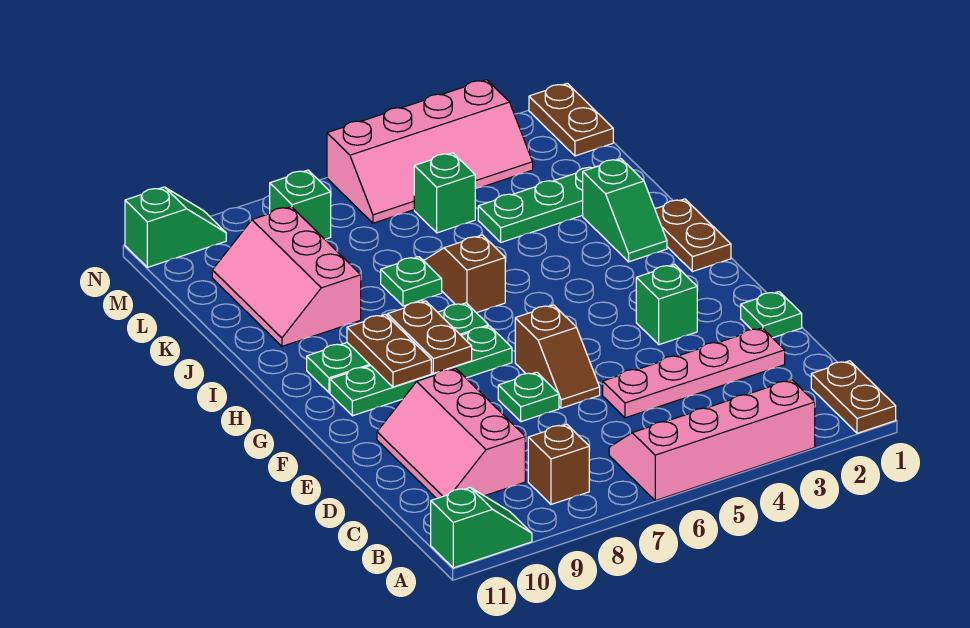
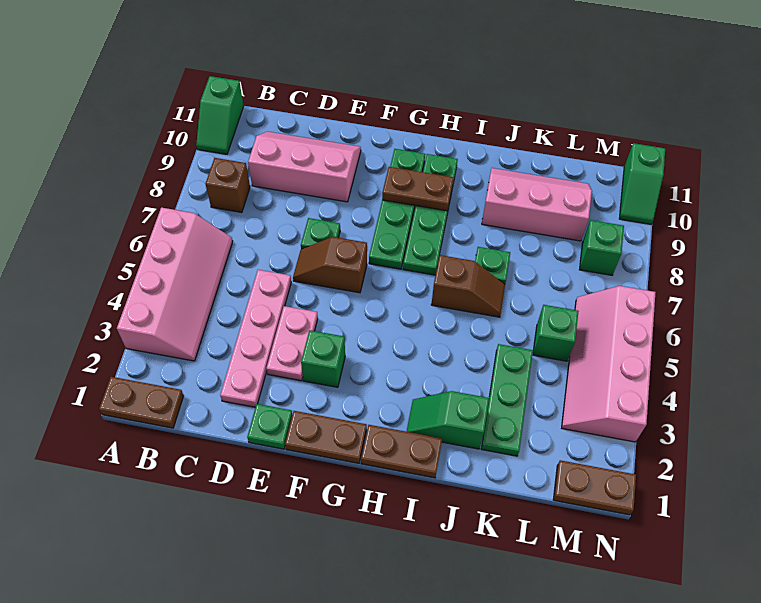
none -> pink 1x2 plate [266,306,318,381]
brown 1x2 plate [387,301,472,373] -> brown 1x2 plate moved to [285,411,367,463]

